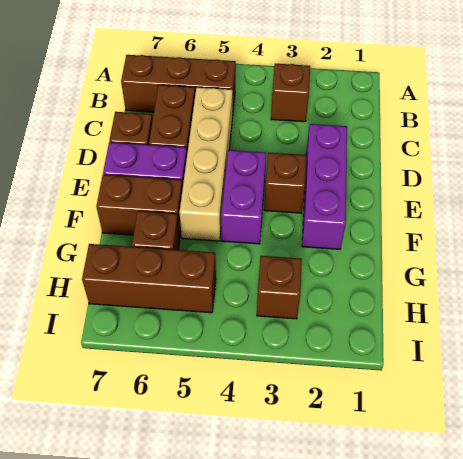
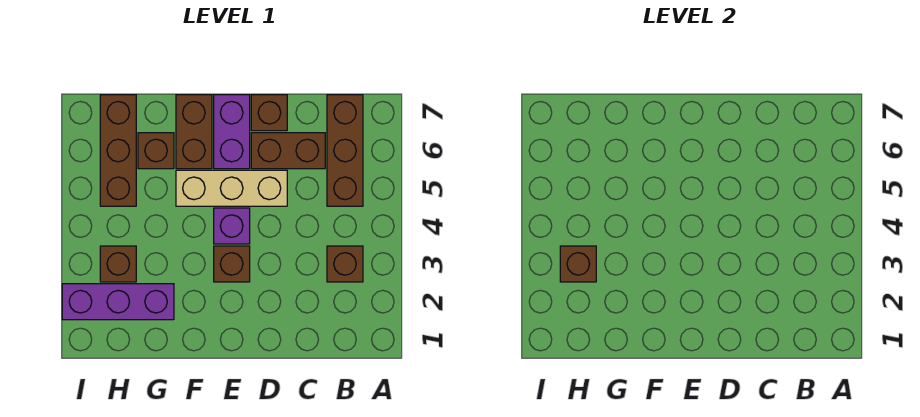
tan 1x4 brick [180,87,233,241] -> tan 1x3 brick [176,170,287,206]
purple 1x3 brick [302,124,347,249] -> purple 1x3 brick moved to [62,284,174,320]
purple 1x2 brick [221,150,266,244] -> purple 1x1 brick [214,208,250,244]
none -> brown 1x1 brick [560,246,596,282]

